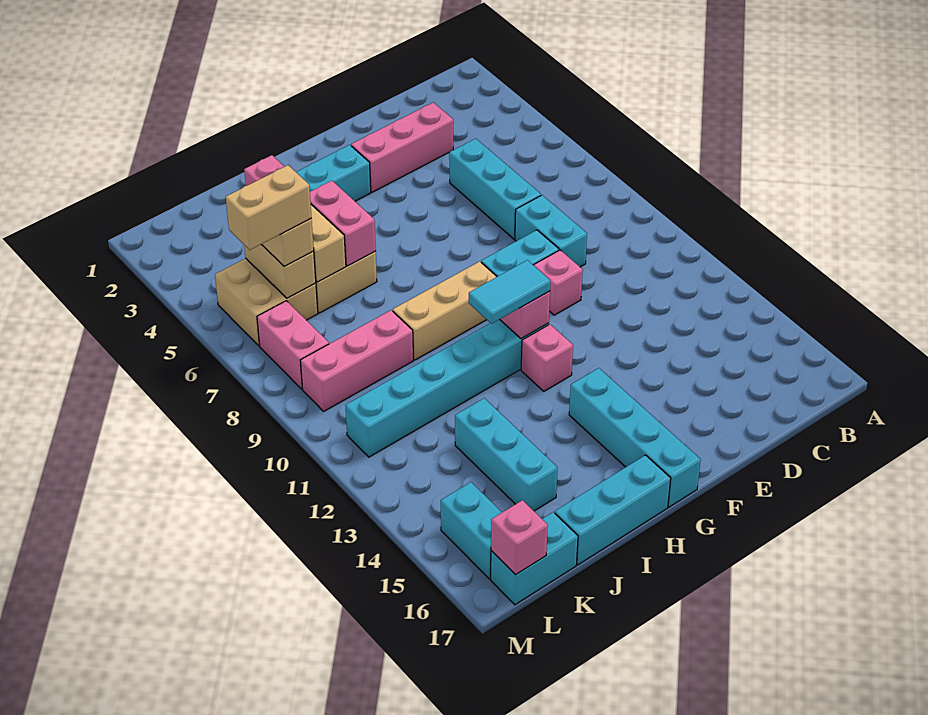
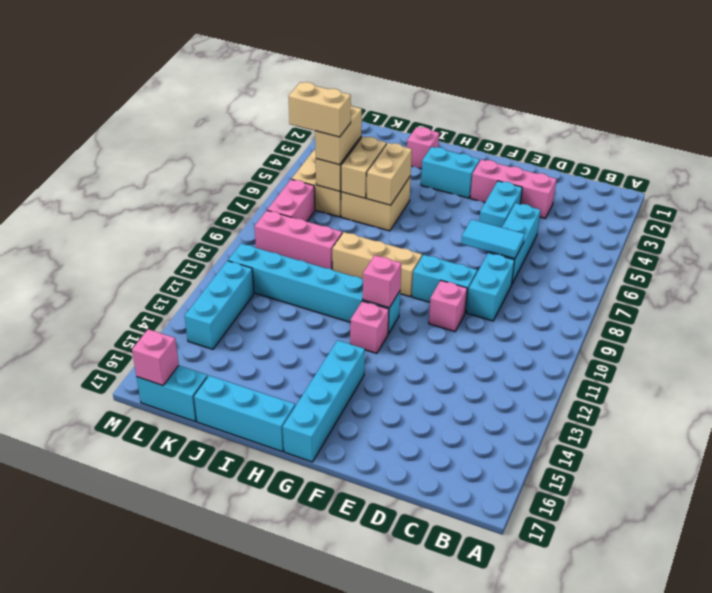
cyan 1x2 tile [469,260,550,324] -> cyan 1x2 tile moved to [461,219,525,259]
pink 1x2 brick [310,181,376,266] -> tan 1x2 brick [366,143,412,205]
cyan 1x3 brick [455,398,558,511] -> cyan 1x3 brick moved to [185,261,254,349]
cyan 1x2 brick [441,482,502,579] -> cyan 1x2 brick moved to [479,181,522,227]

